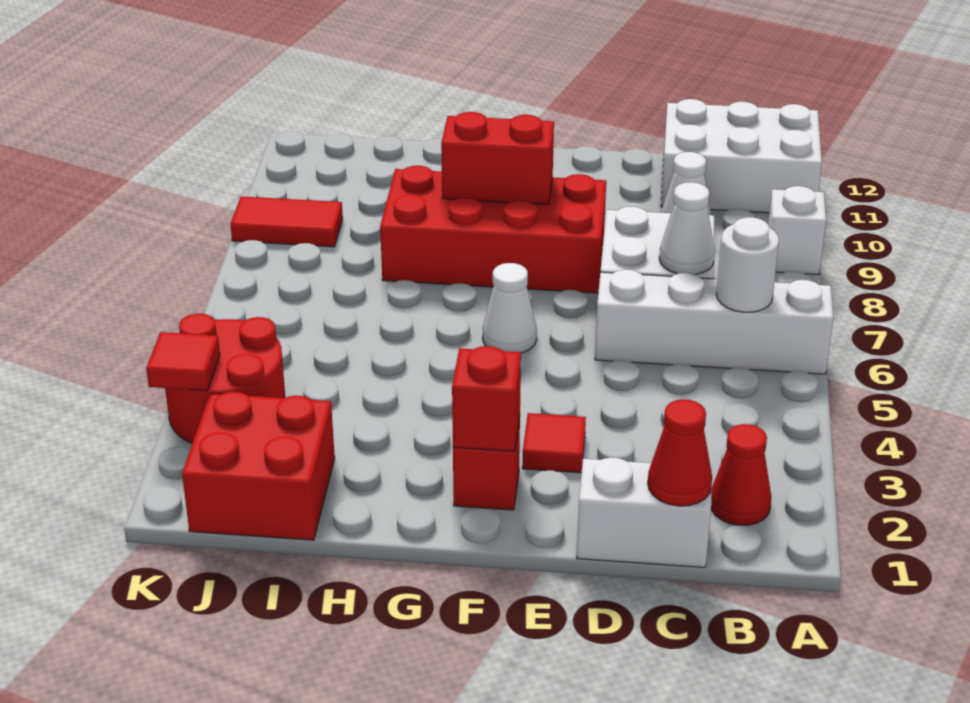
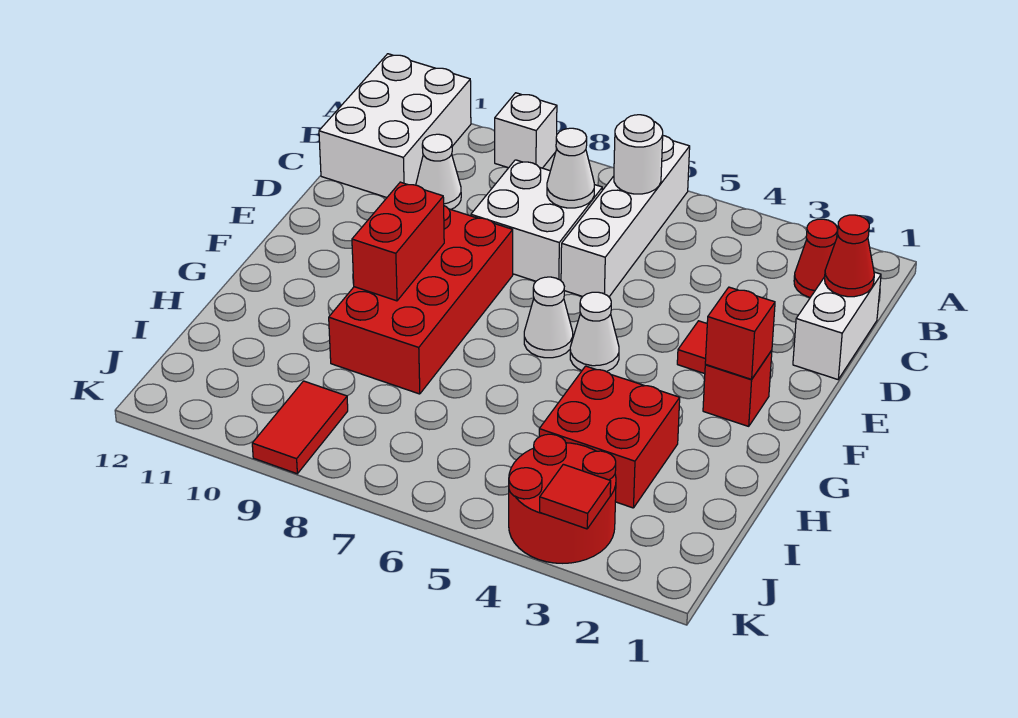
none -> white 1x1 cone [570,292,619,372]
red 2x2 brick [182,392,335,540] -> red 2x2 brick moved to [539,366,680,508]

